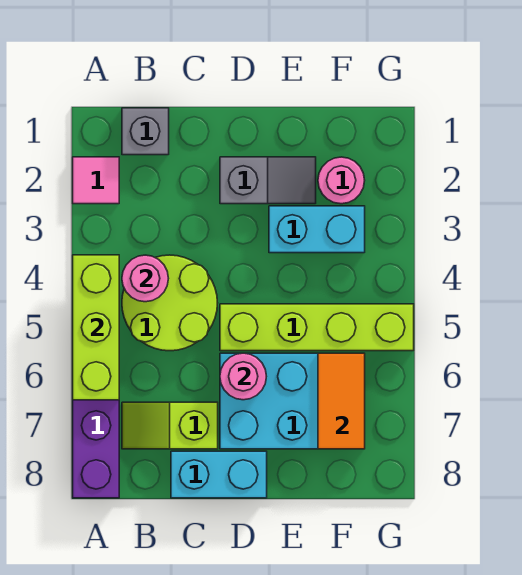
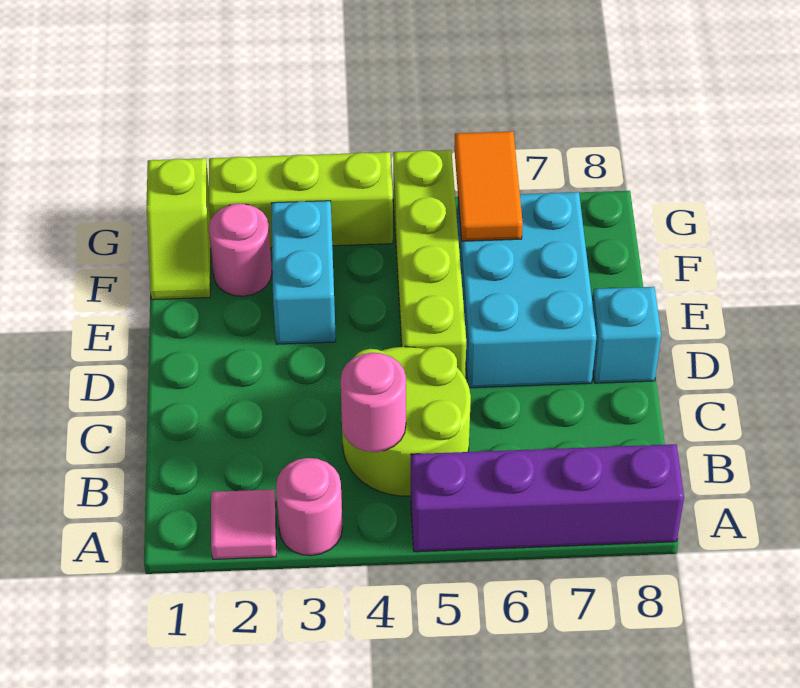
lime 1x3 brick [73,255,119,400] -> lime 1x3 brick moved to [209,152,393,248]
grey 1x1 brick [122,108,169,155] -> none
lime 1x2 slope [122,402,218,449] -> lime 1x2 slope moved to [147,158,211,300]
cyan 1x2 brick [171,451,267,498] -> cyan 1x1 brick [592,287,661,383]
grey 1x2 slope [220,157,316,204] -> none
pink 1x1 round brick [220,353,266,400] -> pink 1x1 round brick moved to [276,458,342,556]
orange 1x2 tile [318,353,365,449] -> orange 1x2 tile turned to [454,131,523,241]

